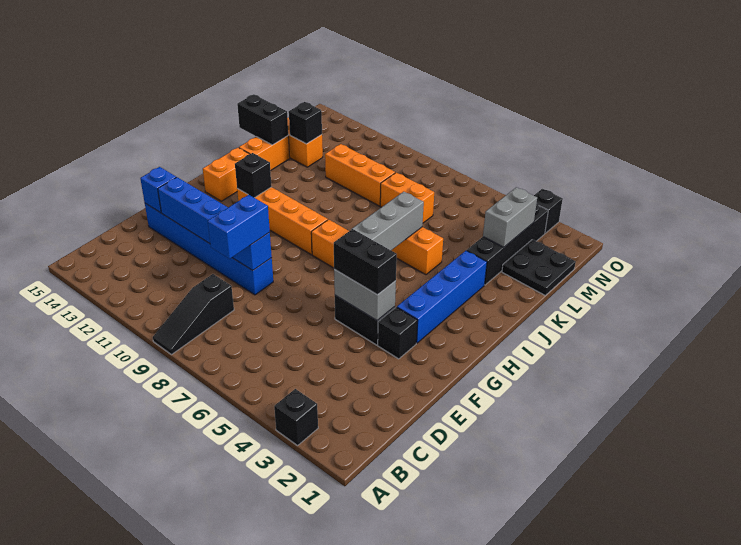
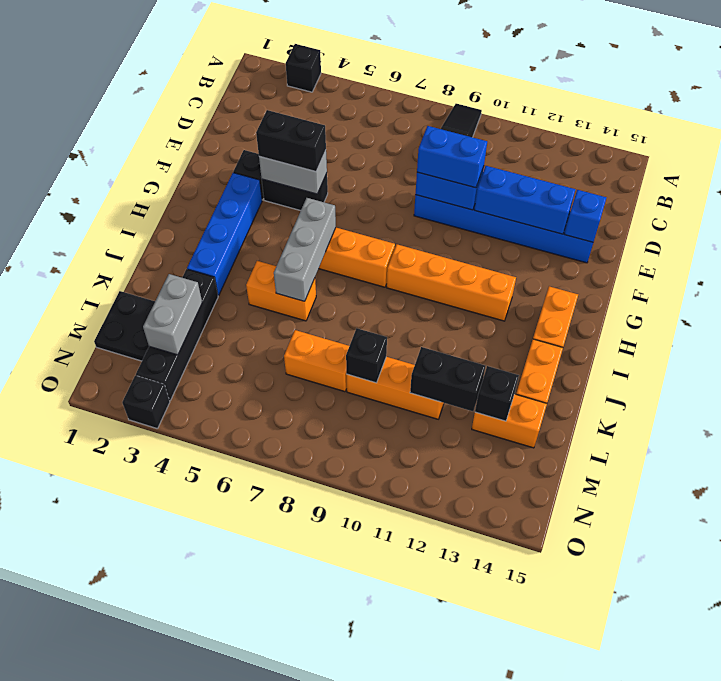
blue 1x2 brick [208,195,270,259] -> blue 1x2 brick turned to [417,126,487,188]
black 1x1 brick [235,153,272,198] -> black 1x1 brick moved to [346,328,387,383]
black 1x2 brick [237,95,288,145] -> black 1x2 brick moved to [410,347,485,411]

